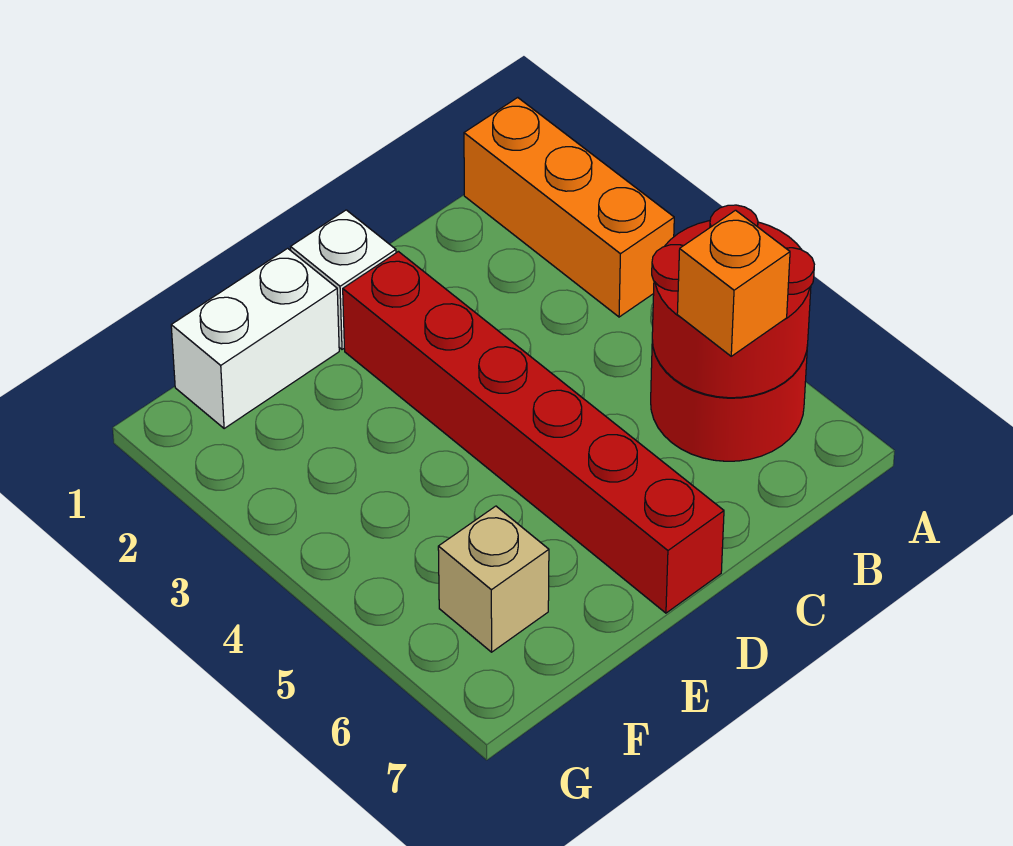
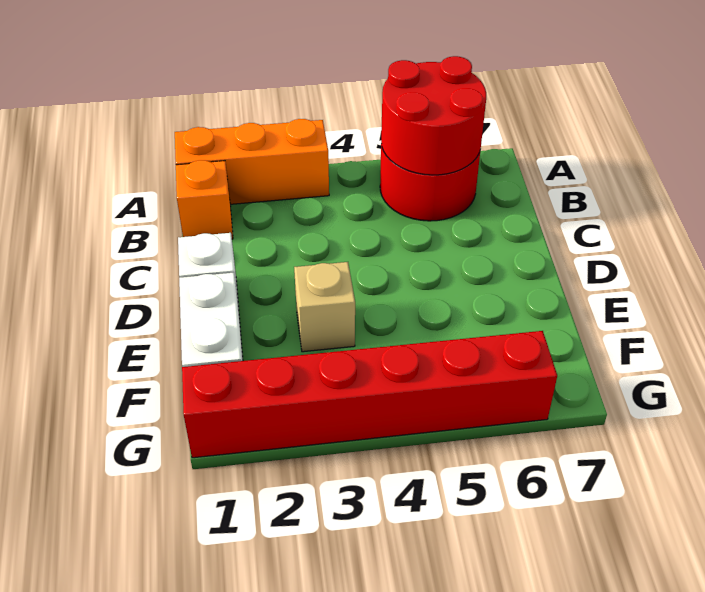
orange 1x1 brick [677,210,790,356] -> orange 1x1 brick moved to [176,160,233,239]
red 1x6 brick [343,252,724,613] -> red 1x6 brick moved to [182,331,557,458]
tan 1x1 brick [438,506,549,652] -> tan 1x1 brick moved to [294,262,355,352]

